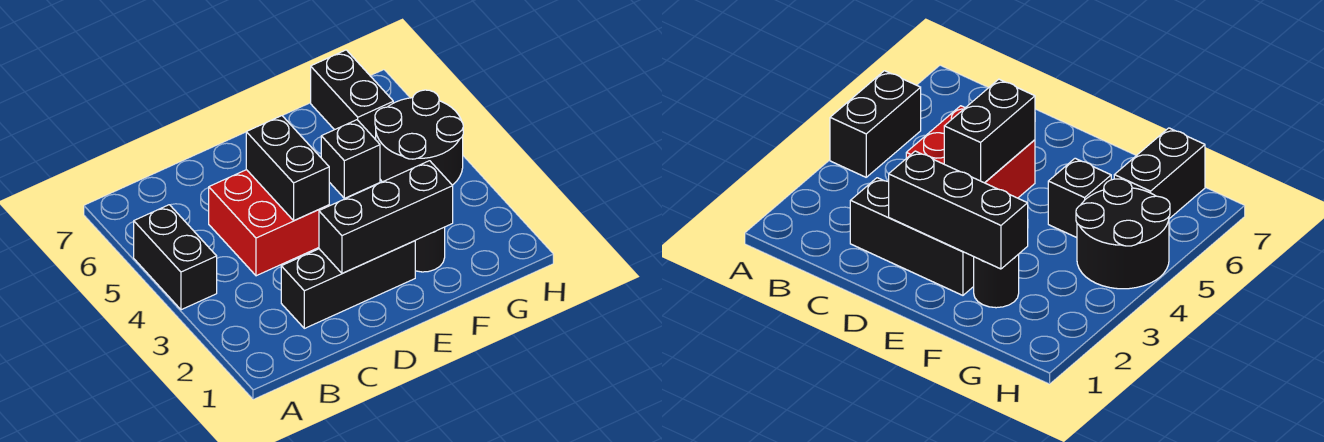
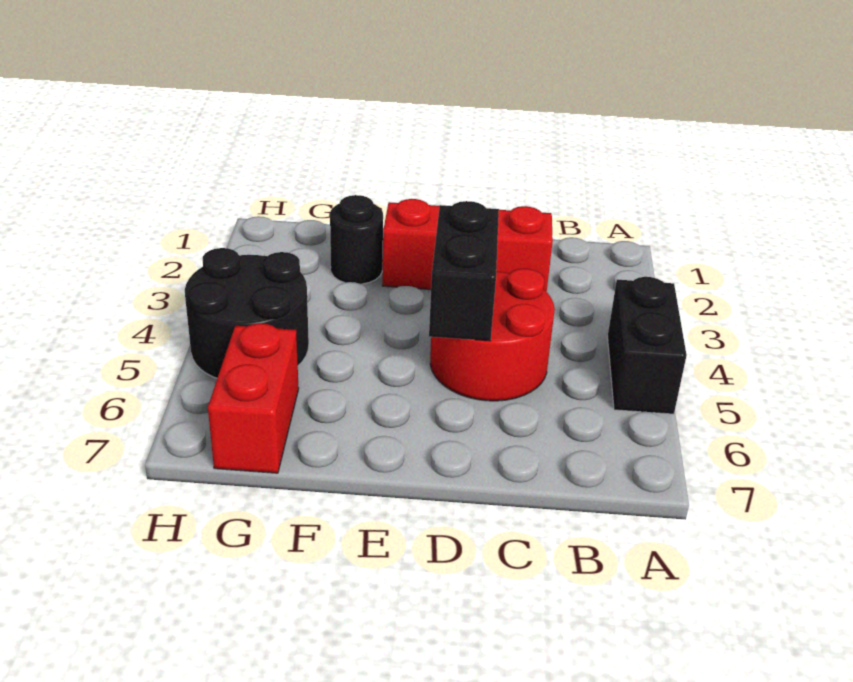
black 1x3 brick [281,241,415,328] -> red 1x3 brick [382,199,553,292]
red 2x2 brick [209,170,329,276] -> red 2x2 round brick [430,268,555,401]
black 1x3 brick [319,161,453,273] -> none
black 1x1 brick [321,120,380,198] -> none
black 1x2 brick [311,50,393,140] -> red 1x2 brick [208,323,299,473]

